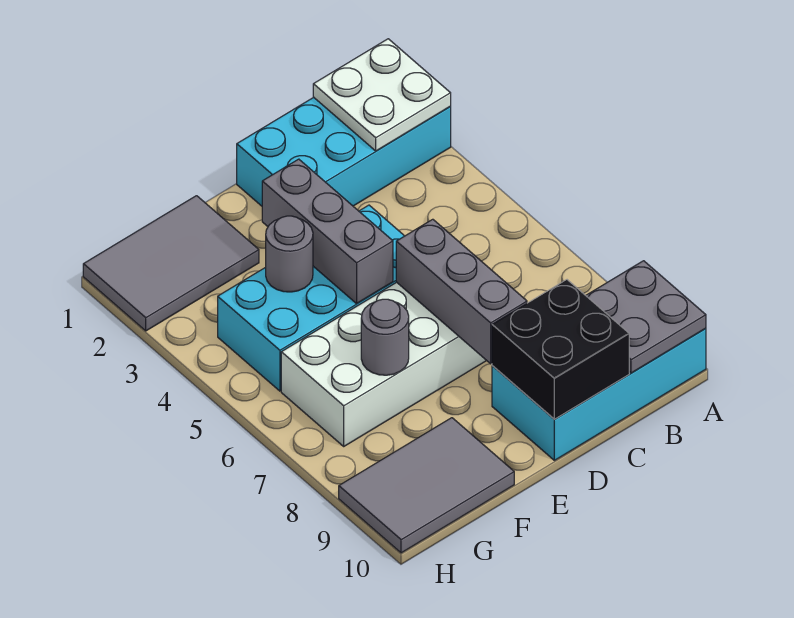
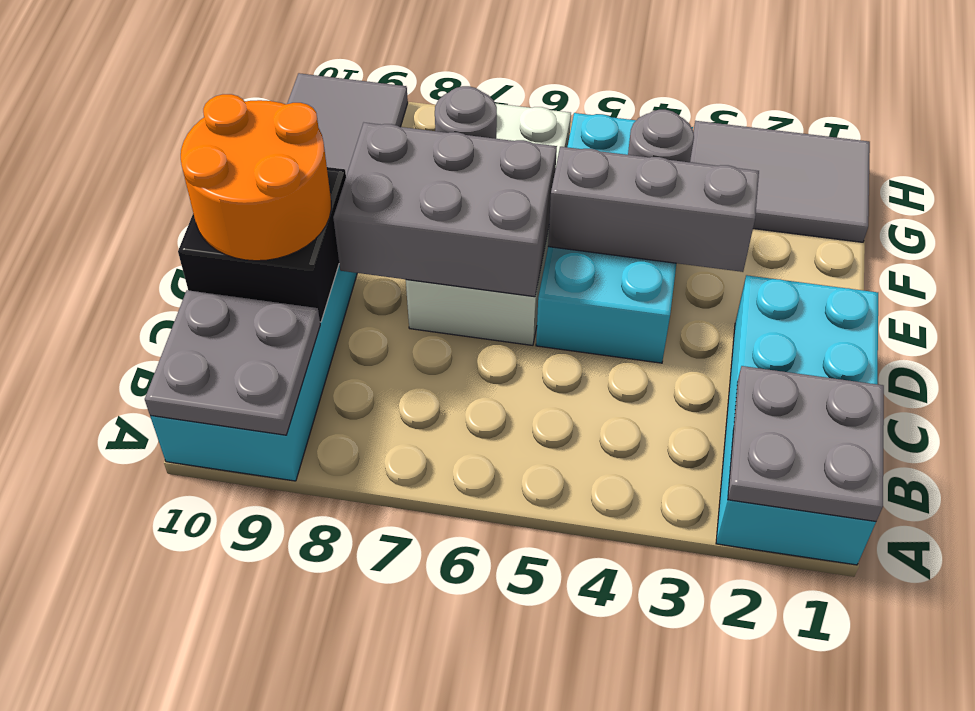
white 2x2 plate [313,39,451,151] -> grey 2x2 plate [728,366,884,521]
none -> orange 2x2 round brick [181,94,331,261]
grey 1x3 brick [396,219,527,364] -> grey 2x3 brick [333,123,557,297]
grey 2x3 tile [83,196,259,331] -> grey 2x3 tile turned to [690,121,870,242]

